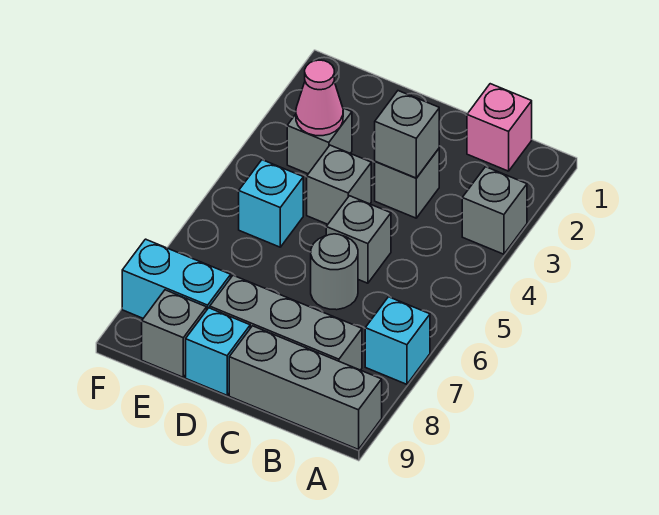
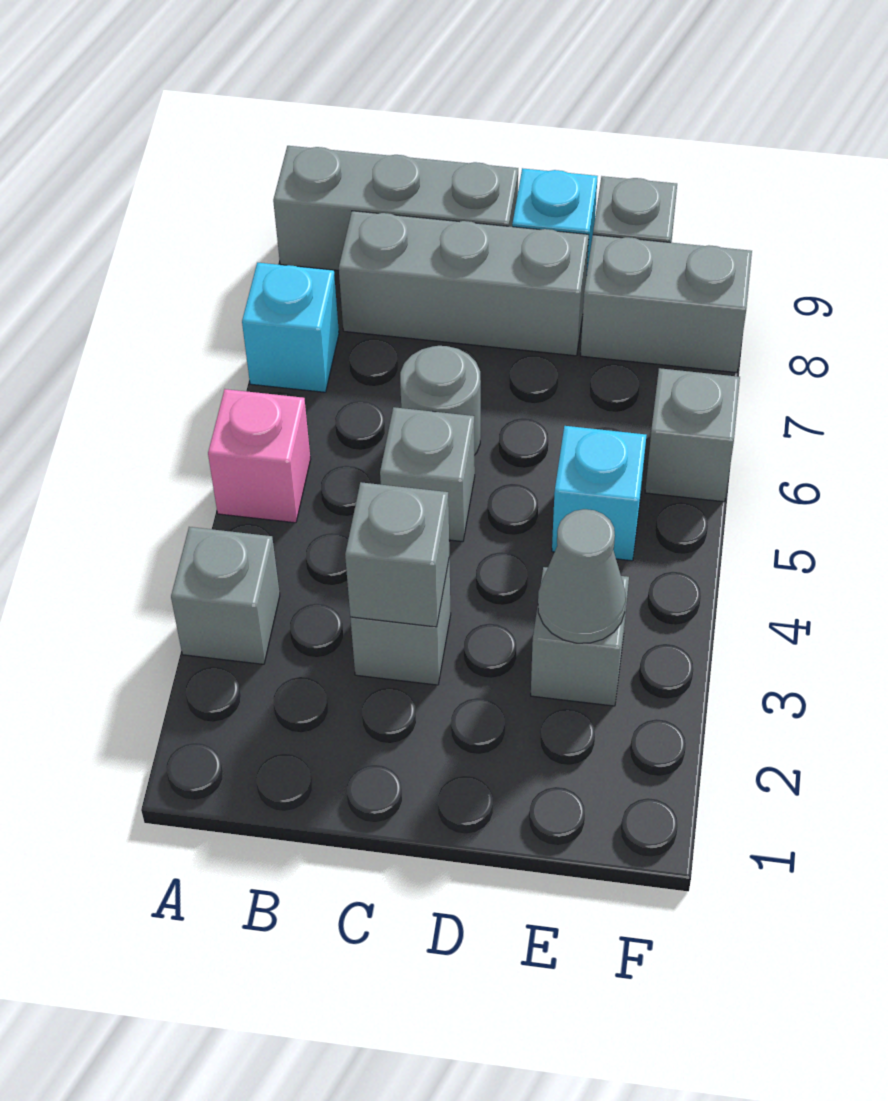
pink 1x1 brick [467,84,532,171] -> pink 1x1 brick moved to [208,389,311,523]
grey 1x1 brick [307,145,371,224] -> grey 1x1 brick moved to [645,368,740,502]
pink 1x1 cone [296,60,343,136] -> grey 1x1 cone [538,509,626,643]
cyan 1x2 brick [122,239,231,318] -> grey 1x2 brick [581,235,752,373]

